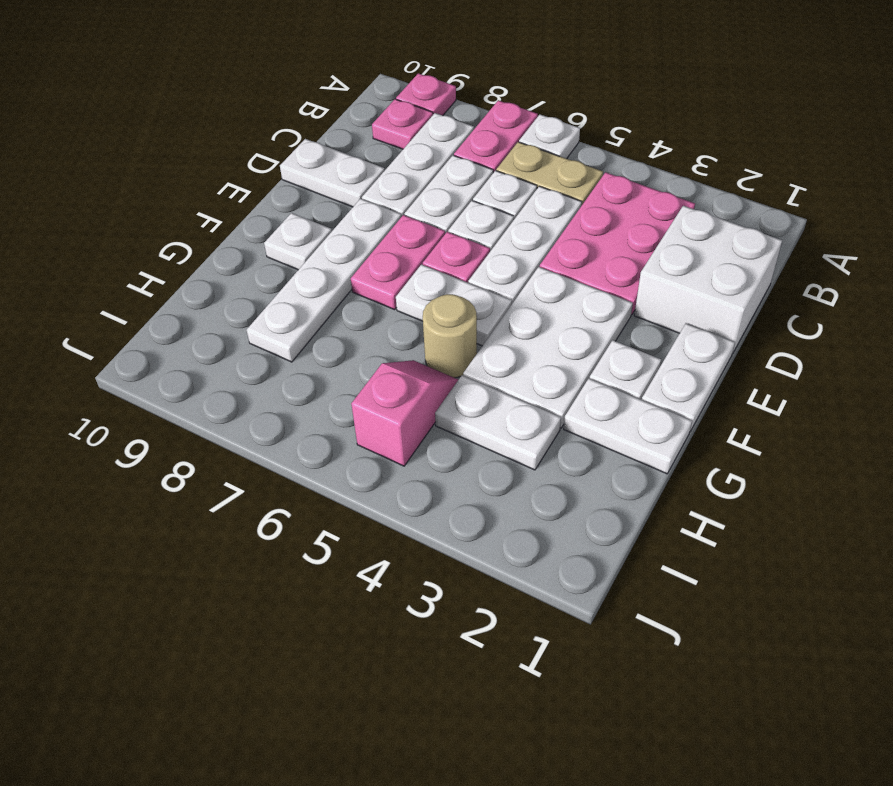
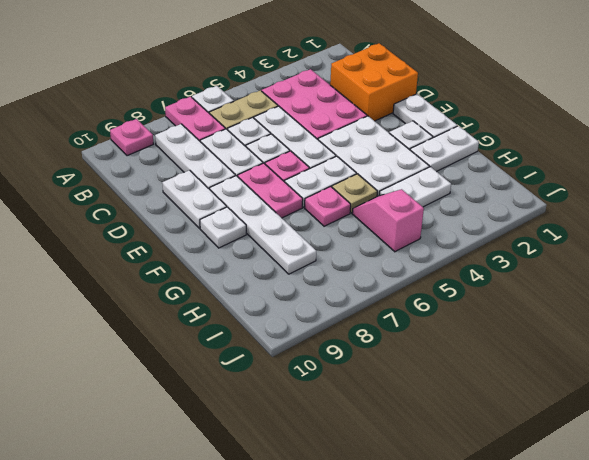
pink 1x1 plate [372,99,433,149] -> pink 1x1 plate moved to [305,187,351,226]
white 2x2 brick [634,206,782,354] -> orange 2x2 brick [330,43,418,121]
white 1x2 plate [280,139,385,207] -> white 1x2 plate turned to [162,170,227,228]
tan 1x1 round brick [423,294,477,378] -> tan 1x1 plate [332,174,377,213]

